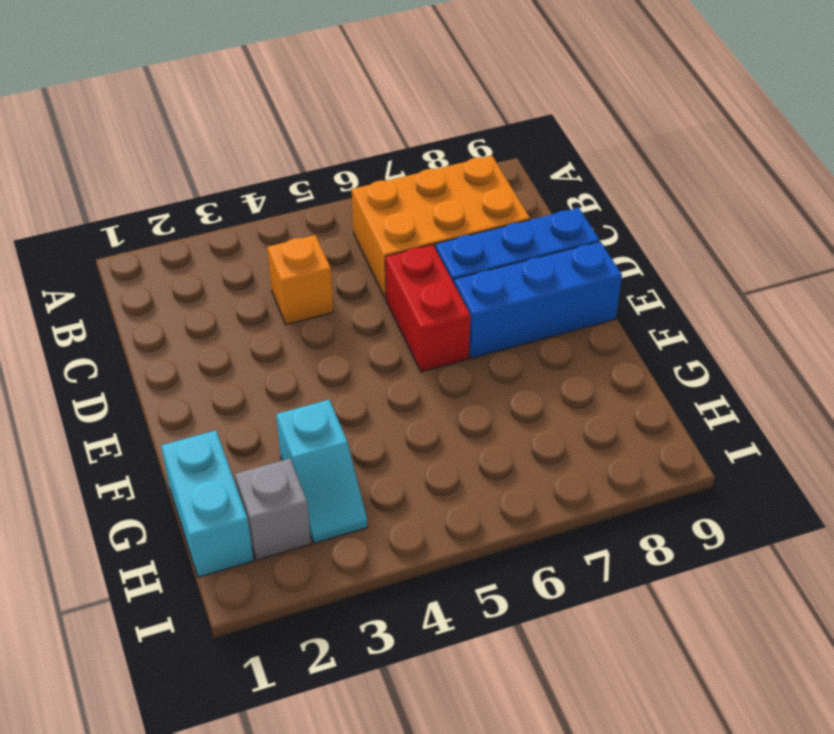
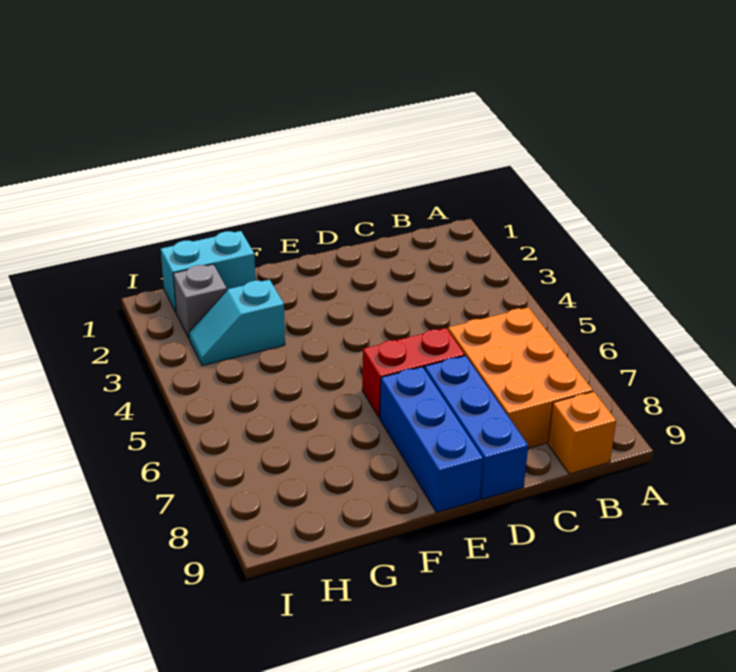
orange 1x1 brick [267,235,333,325] -> orange 1x1 brick moved to [548,392,616,474]

